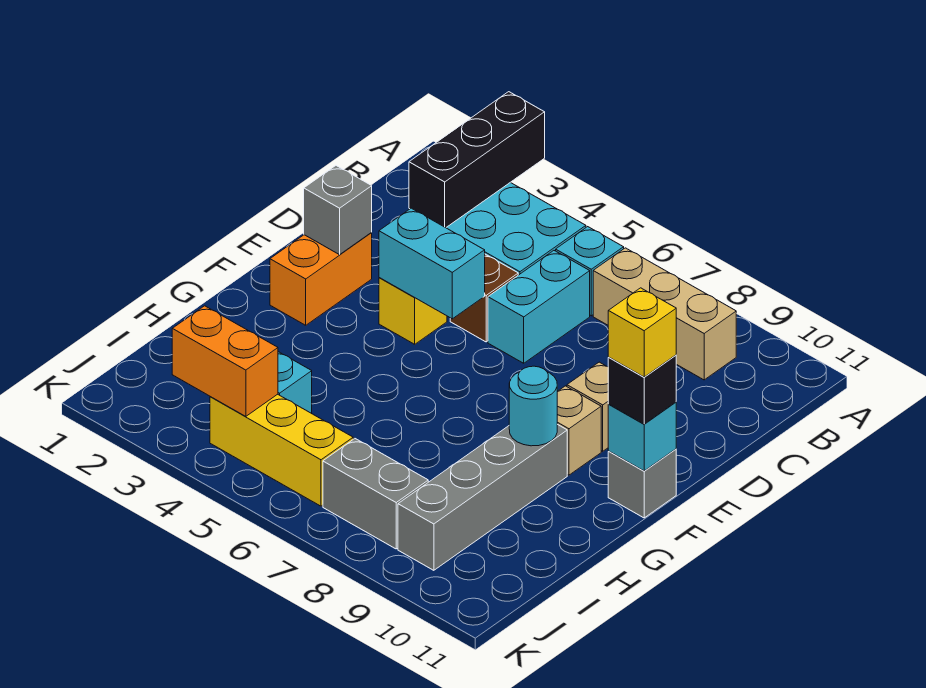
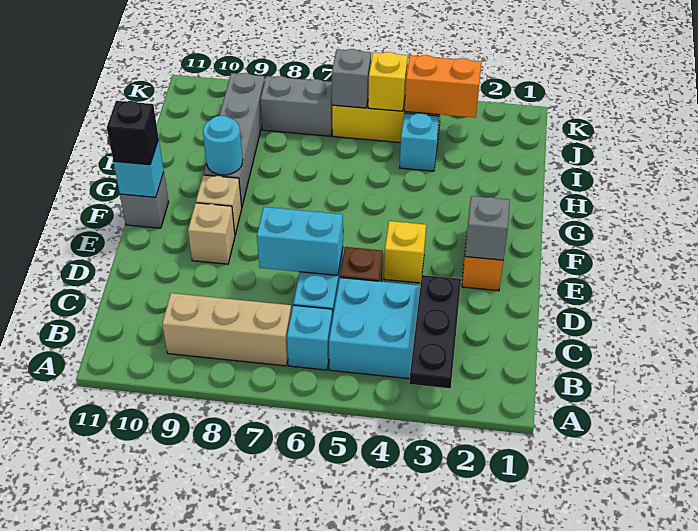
black 1x3 brick [409,92,545,228] -> black 1x3 plate [409,275,461,388]
cyan 1x2 brick [379,208,485,319] -> cyan 1x2 brick moved to [257,207,343,275]
yellow 1x1 brick [608,288,676,377] -> yellow 1x1 brick moved to [368,52,408,111]
none -> grey 1x1 brick [332,49,371,108]

